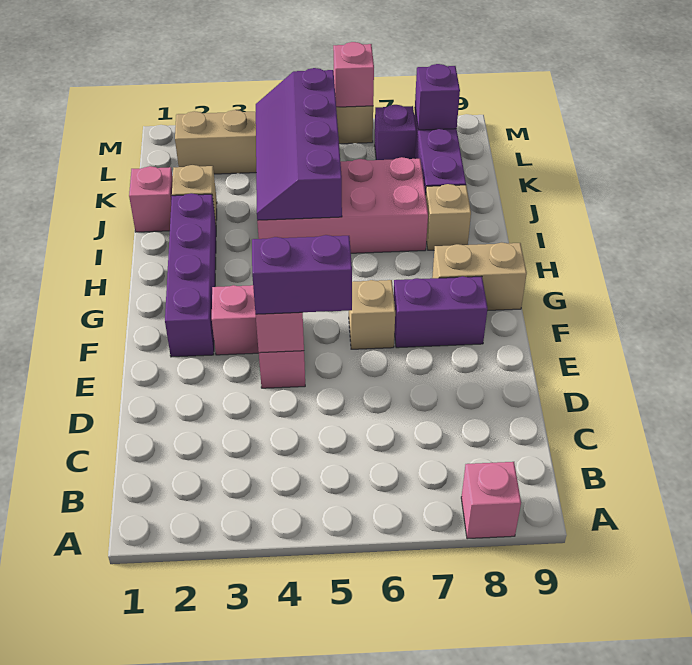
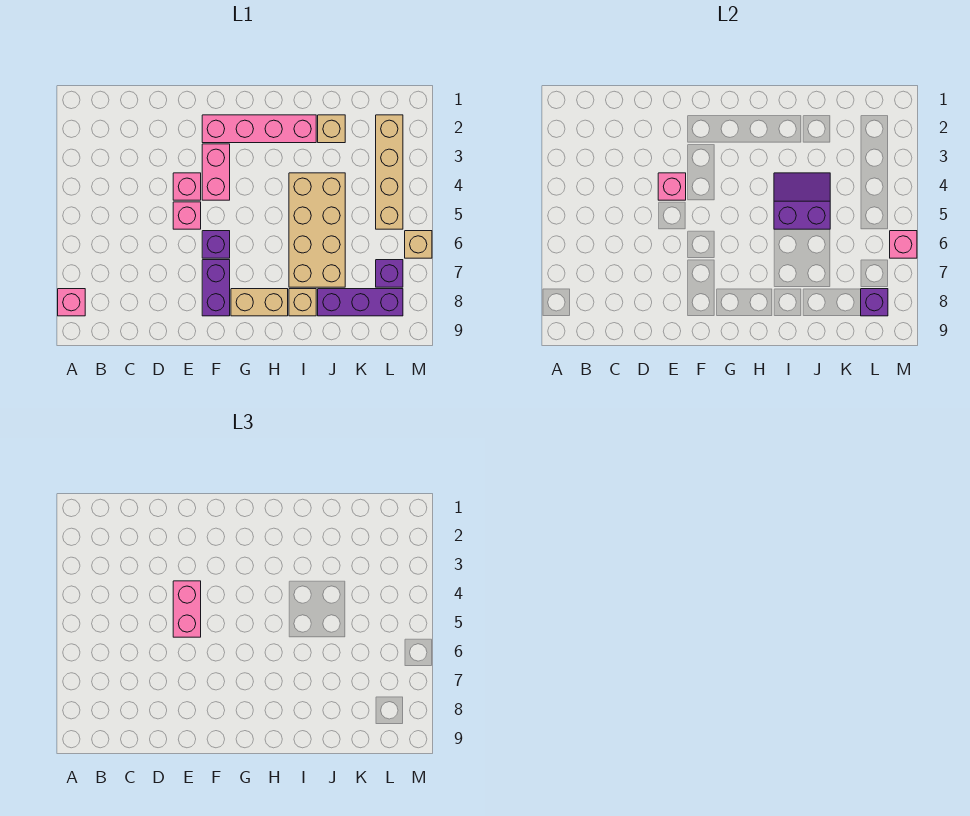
purple 1x2 brick [252,235,352,314] -> pink 1x2 brick [173,581,201,637]
purple 1x4 brick [165,193,216,357] -> pink 1x4 brick [202,115,316,143]
tan 1x1 brick [349,280,395,349] -> purple 1x1 brick [202,231,230,258]
tan 1x2 brick [432,243,527,311] -> tan 1x2 brick turned to [231,289,288,316]
pink 2x4 brick [257,157,428,253] -> tan 2x4 brick [289,173,345,287]
purple 2x4 slope [256,68,342,220] -> purple 2x2 slope [774,173,830,229]
pink 1x1 brick [129,166,173,232] -> pink 1x1 brick moved to [173,202,201,229]

